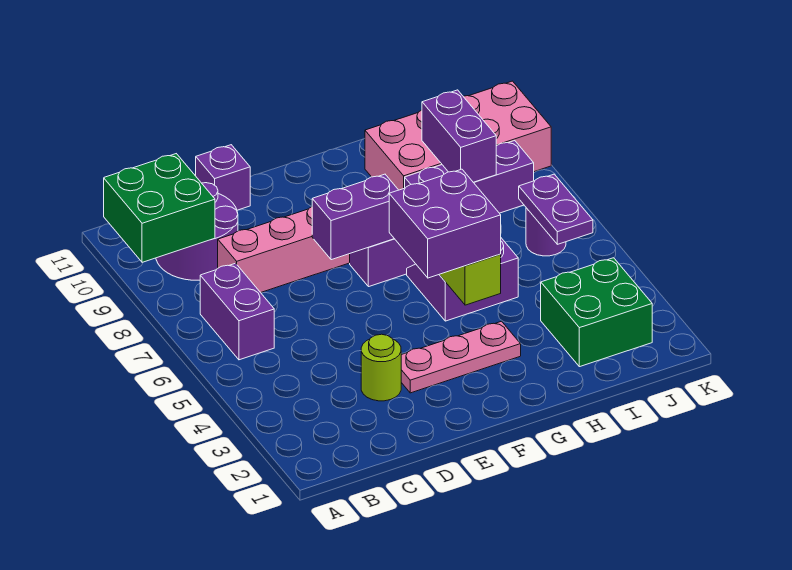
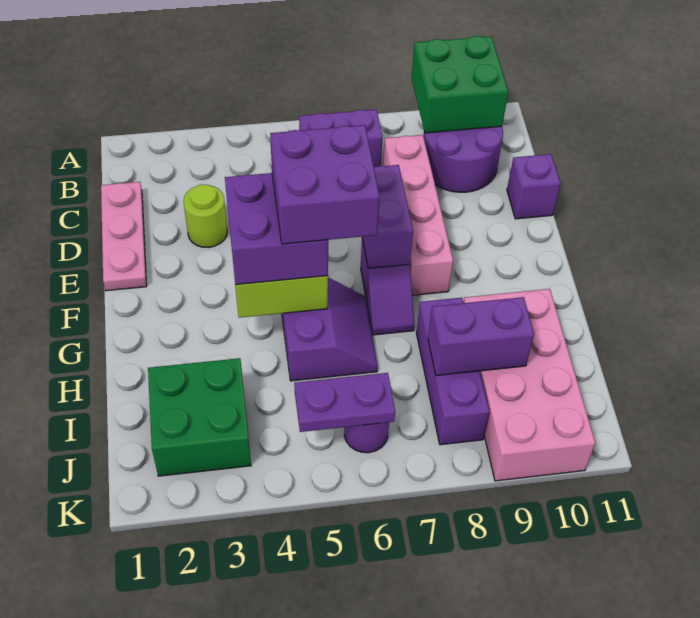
pink 1x3 plate [401,321,521,393] -> pink 1x3 plate moved to [101,182,147,291]
none -> purple 2x2 brick [270,125,380,244]

